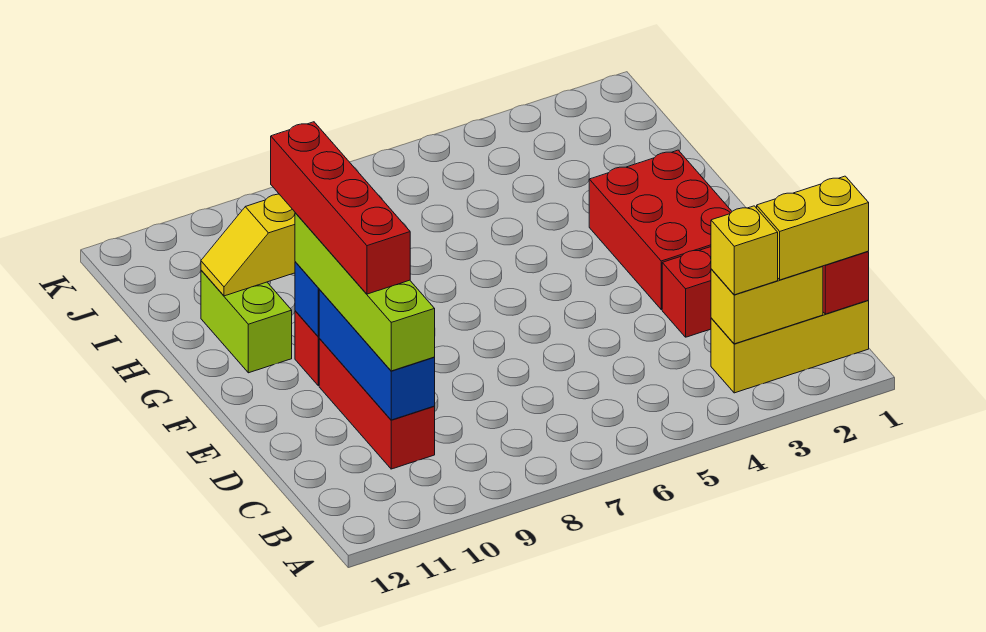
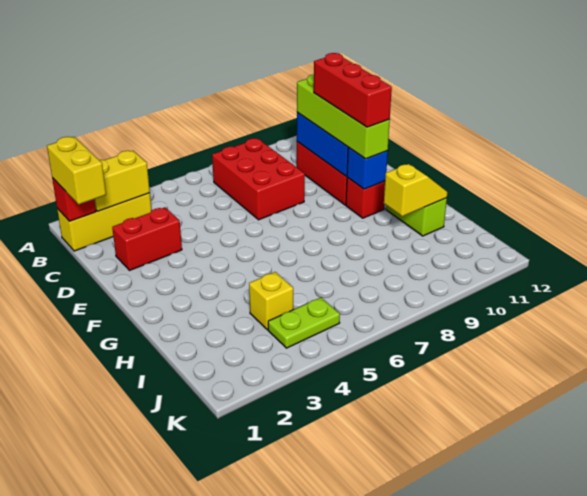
yellow 1x2 brick [757,176,869,280] -> yellow 1x2 brick turned to [47,137,106,204]
yellow 1x1 brick [711,206,778,295] -> yellow 1x1 brick moved to [249,272,293,330]
red 1x4 brick [271,122,410,294] -> red 1x3 brick [314,53,392,127]
red 2x3 brick [589,150,732,309] -> red 2x3 brick moved to [212,138,305,220]
none -> lime 1x2 plate [268,298,340,348]

